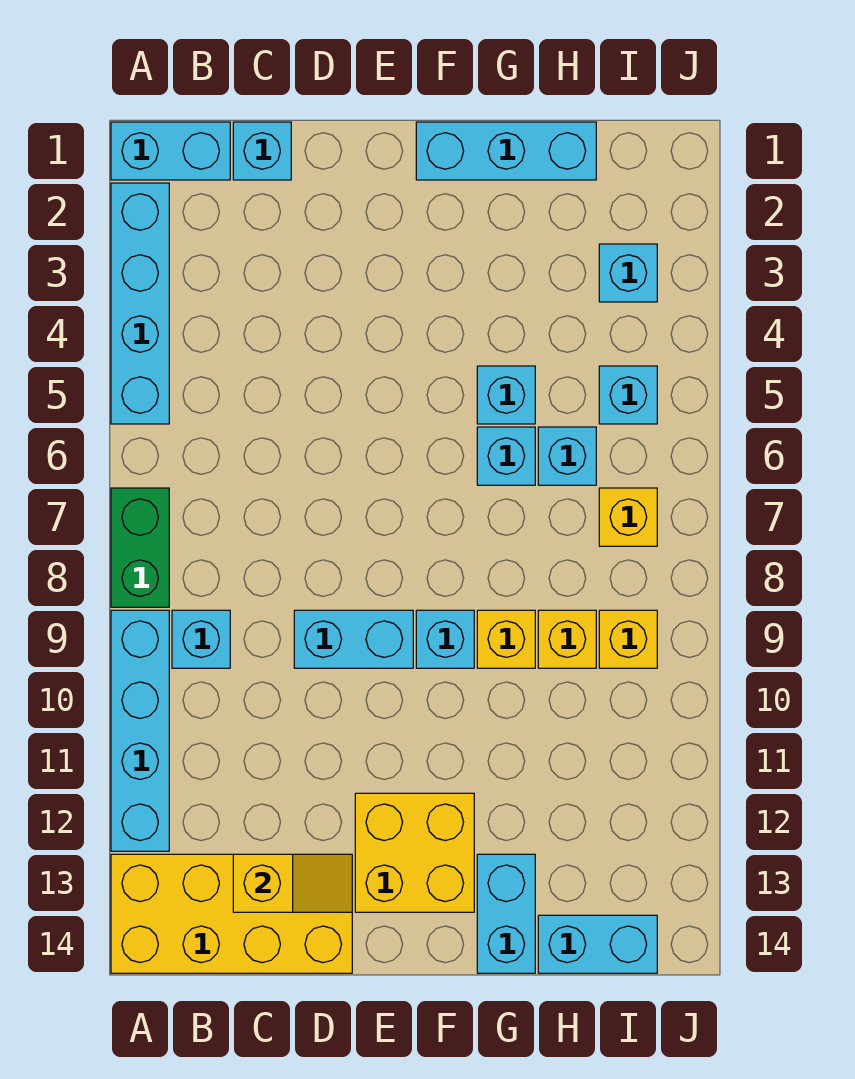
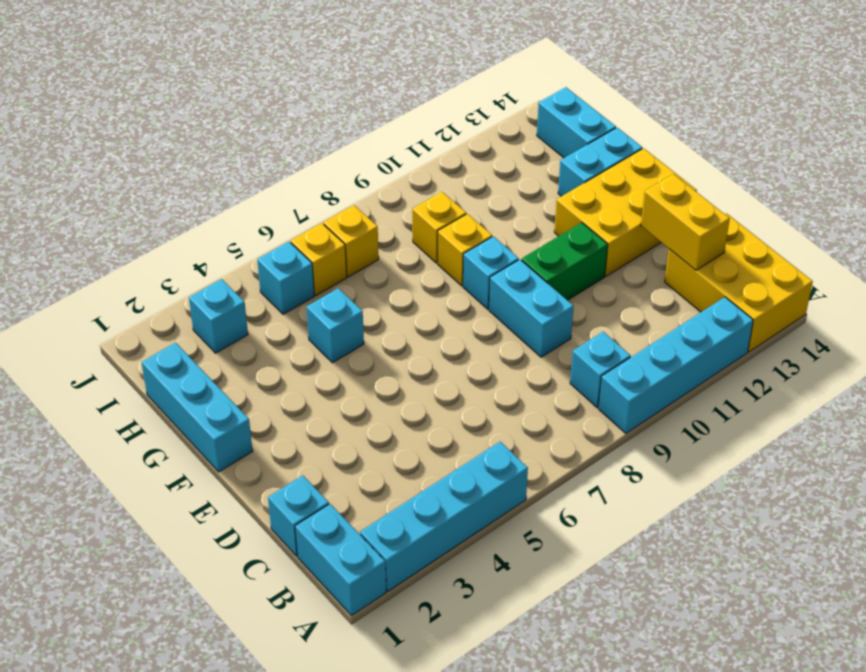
green 1x2 brick [111,488,169,607] -> green 1x2 brick moved to [521,223,608,300]
yellow 2x4 brick [111,854,352,973] -> yellow 2x3 brick [665,213,813,352]
yellow 1x2 slope [233,854,352,912] -> yellow 1x2 brick [641,174,730,270]
yellow 2x2 brick [355,793,474,912] -> yellow 2x3 brick [554,148,697,276]
cyan 1x1 brick [477,427,535,485] -> none
cyan 1x1 brick [538,427,596,485] -> none
yellow 1x1 brick [599,610,657,668] -> yellow 1x1 brick moved to [291,223,347,295]

